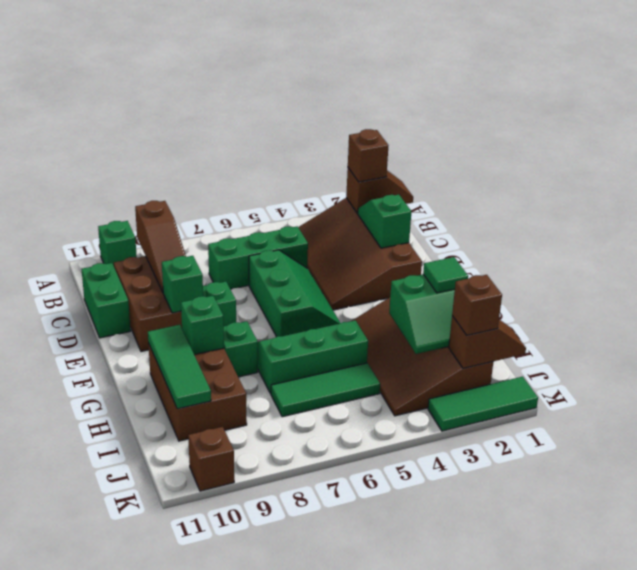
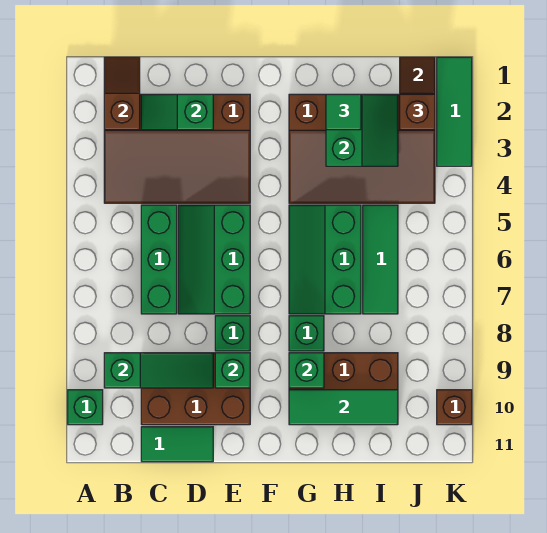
brown 1x1 brick [348,129,389,182] -> none
brown 1x3 slope [135,201,186,292] -> green 1x3 slope [104,353,213,388]
green 1x2 brick [82,263,131,338] -> green 1x2 tile [141,427,213,462]
green 2x3 slope [249,250,340,337] -> green 2x3 slope turned to [178,205,250,314]

